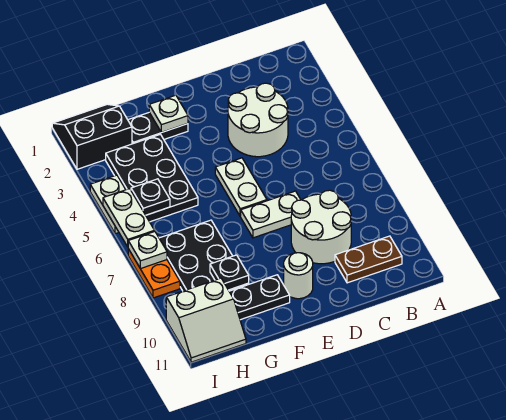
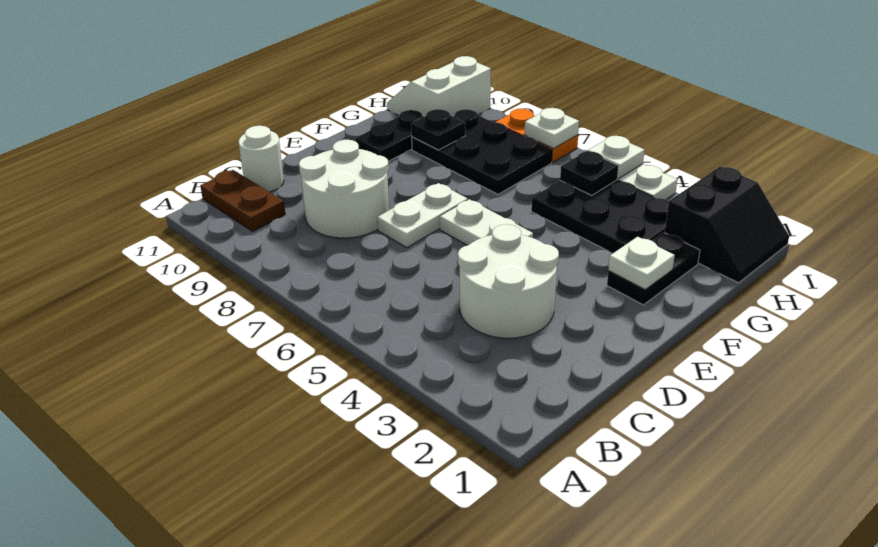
brown 1x2 plate [335,236,402,283] -> brown 1x2 plate turned to [200,170,285,231]
white 1x1 round brick [284,253,313,299] -> white 1x1 round brick moved to [239,126,284,192]
white 1x2 plate [103,189,154,247] -> white 1x1 plate [588,136,644,179]

